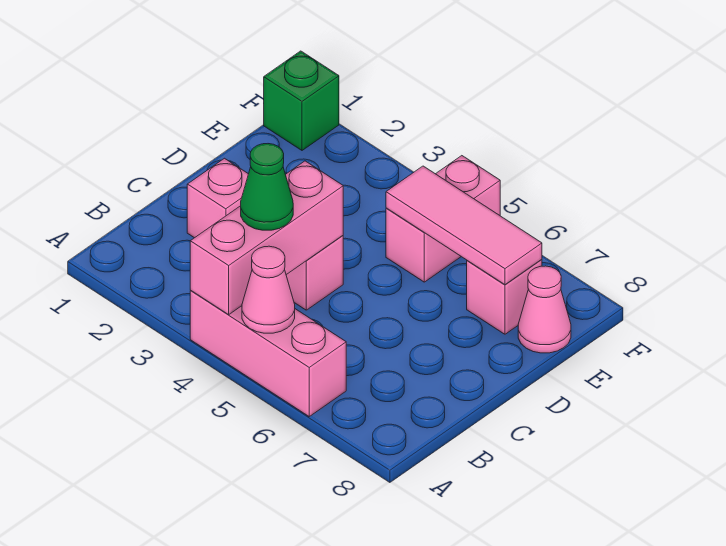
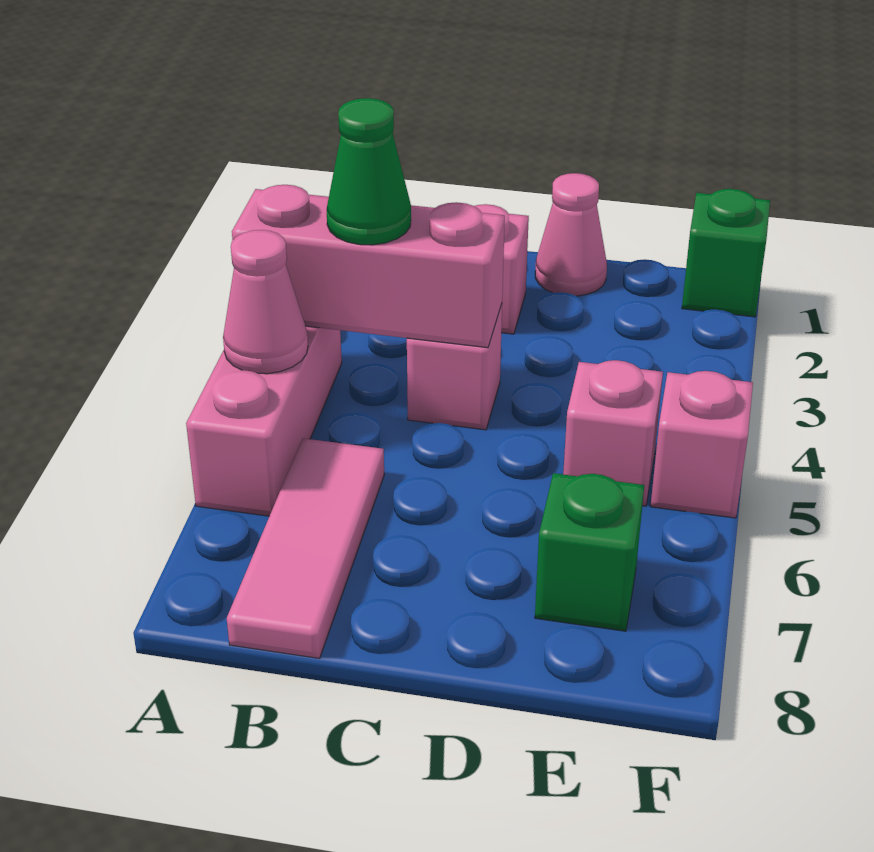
pink 1x3 tile [386,166,542,285] -> pink 1x3 tile moved to [227,438,384,658]
pink 1x1 brick [467,259,542,334] -> green 1x1 brick [535,473,644,631]
pink 1x1 cone [518,266,571,353] -> pink 1x1 cone moved to [535,173,607,296]

